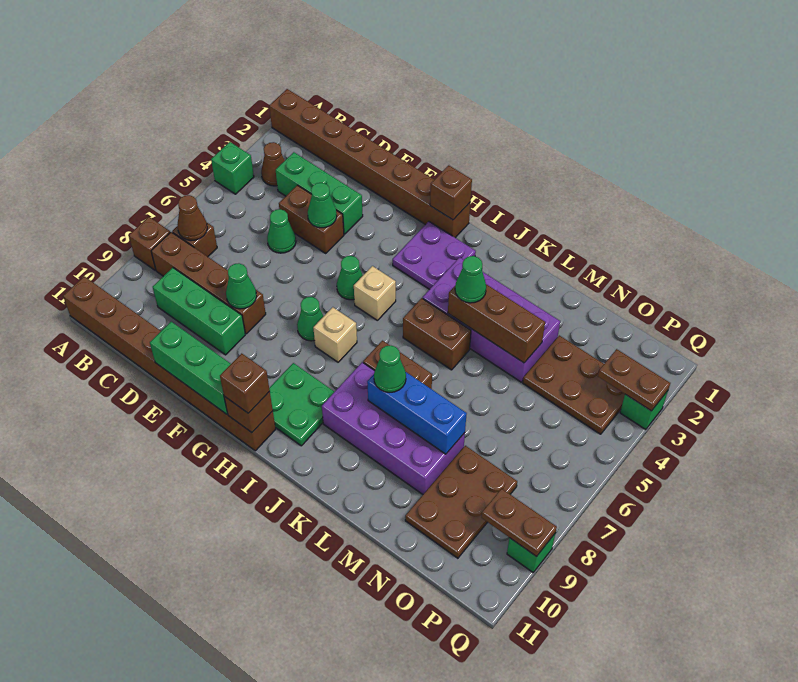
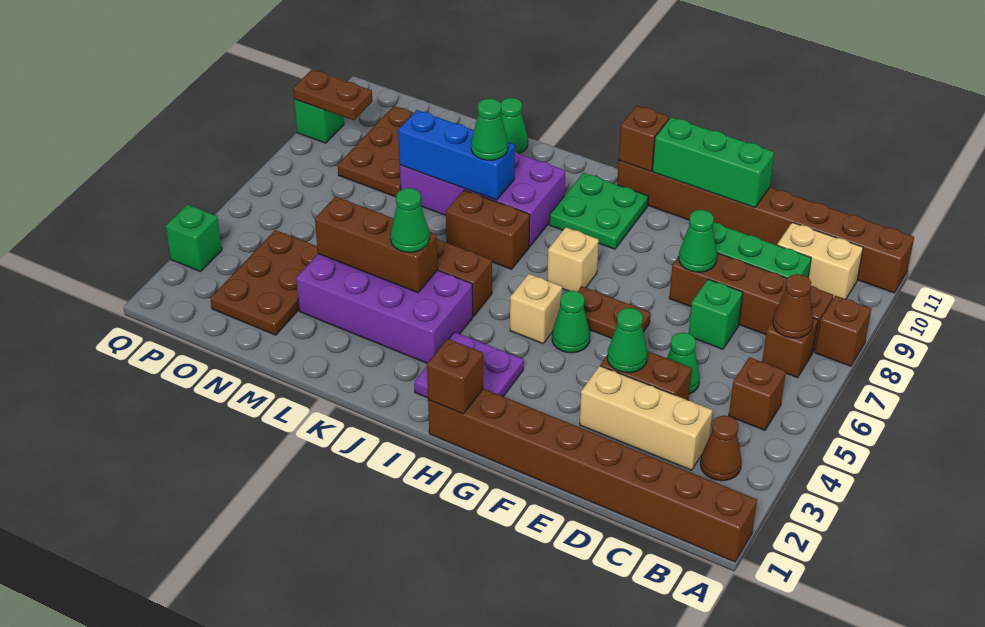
green 1x1 brick [211,142,254,194] -> green 1x1 brick moved to [689,279,743,349]
none -> tan 1x2 brick [777,222,863,299]
green 1x3 brick [276,152,363,234] -> tan 1x3 brick [580,366,712,470]
green 1x1 cone [297,297,324,341] -> green 1x1 cone moved to [501,98,528,154]
brown 1x1 brick [220,353,270,413] -> brown 1x1 brick moved to [729,357,786,430]
brown 2x3 plate [523,335,625,434] -> brown 2x3 plate turned to [210,230,318,335]
brown 1x2 plate [598,349,670,411] -> brown 1x2 plate moved to [578,286,651,338]

